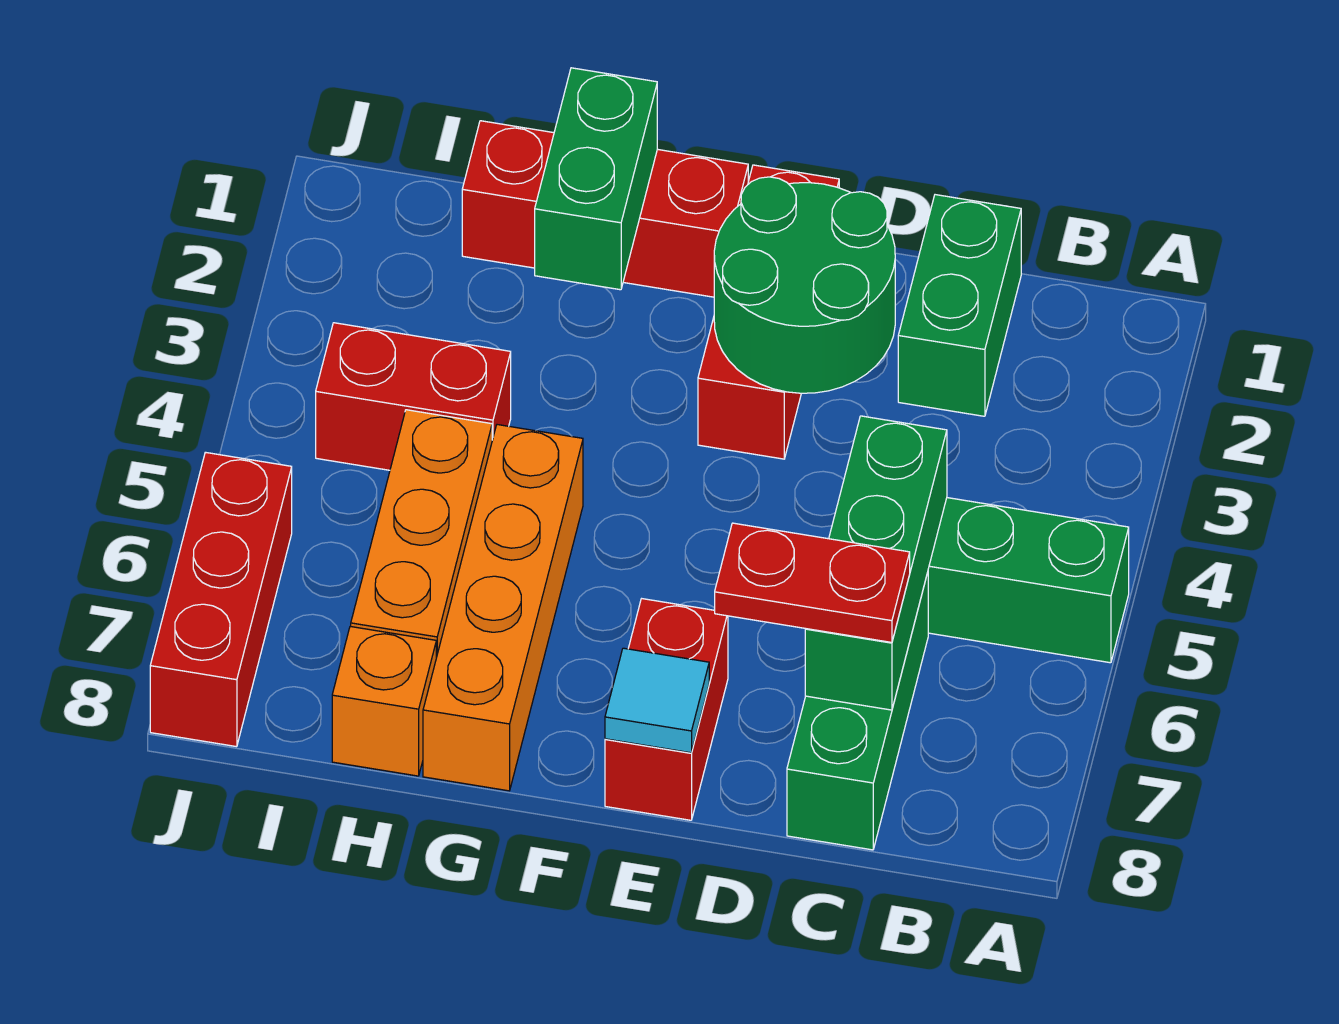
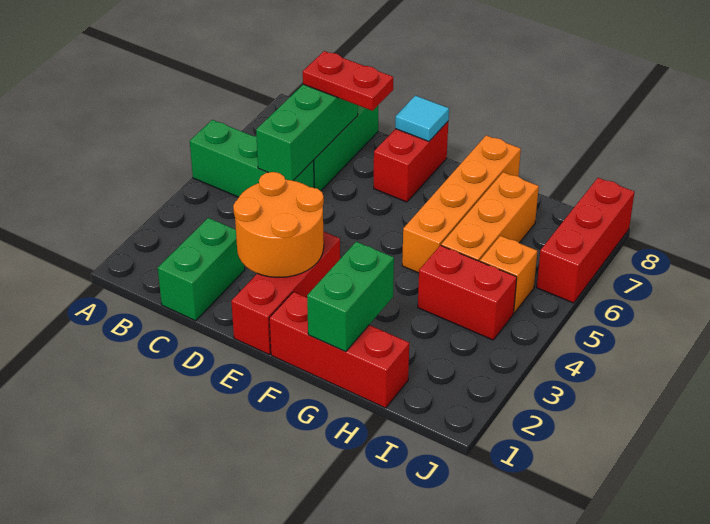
green 2x2 round brick [714,177,895,393] -> orange 2x2 round brick [233,172,324,277]
orange 1x1 brick [332,626,436,776] -> orange 1x1 brick moved to [480,236,537,313]

